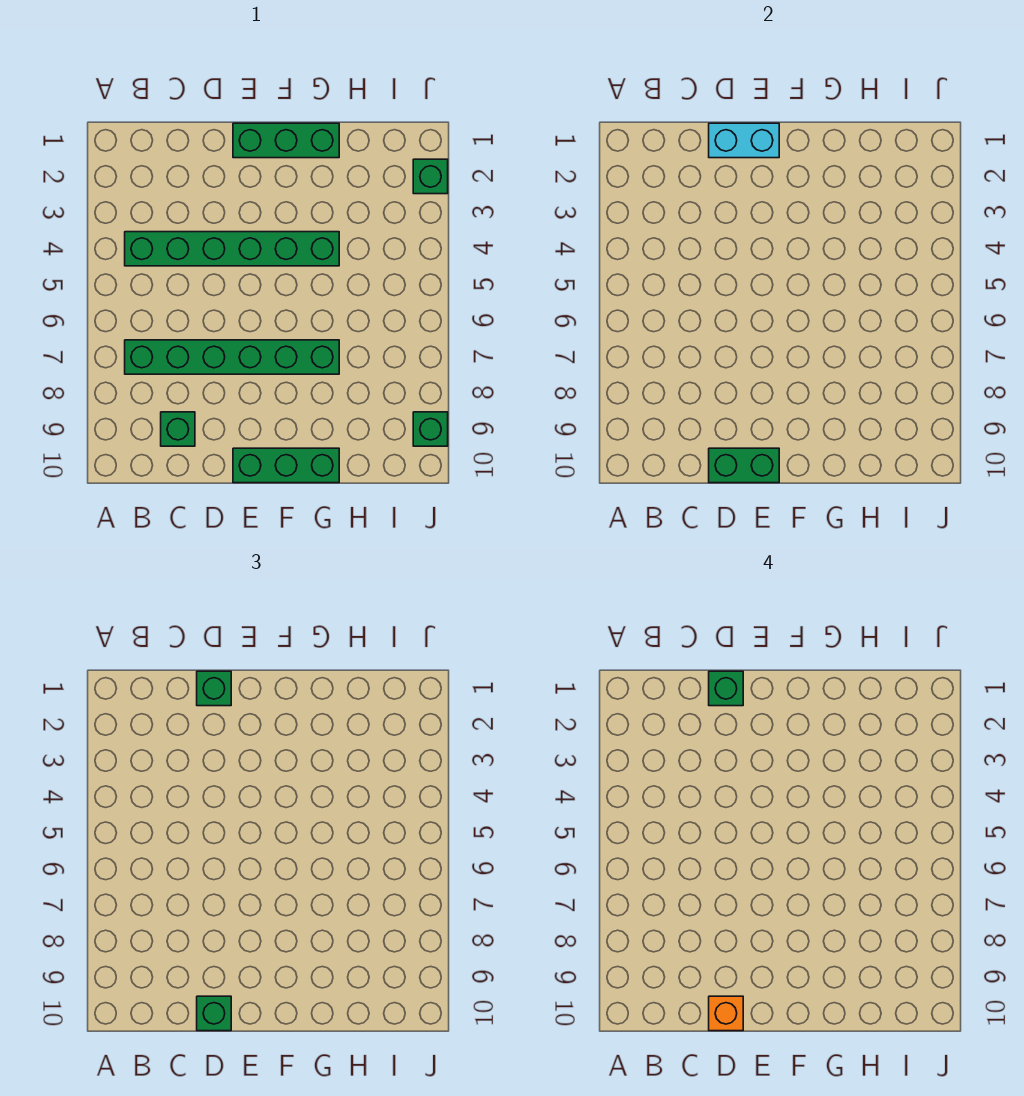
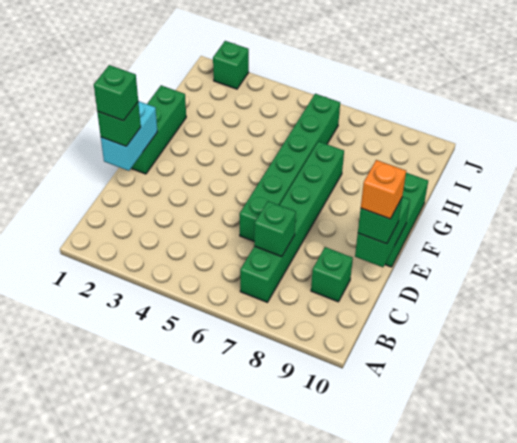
green 1x6 brick [125,232,339,266] -> green 1x6 brick moved to [240,94,340,241]
green 1x1 brick [413,412,448,446] -> green 1x1 brick moved to [254,201,296,257]

